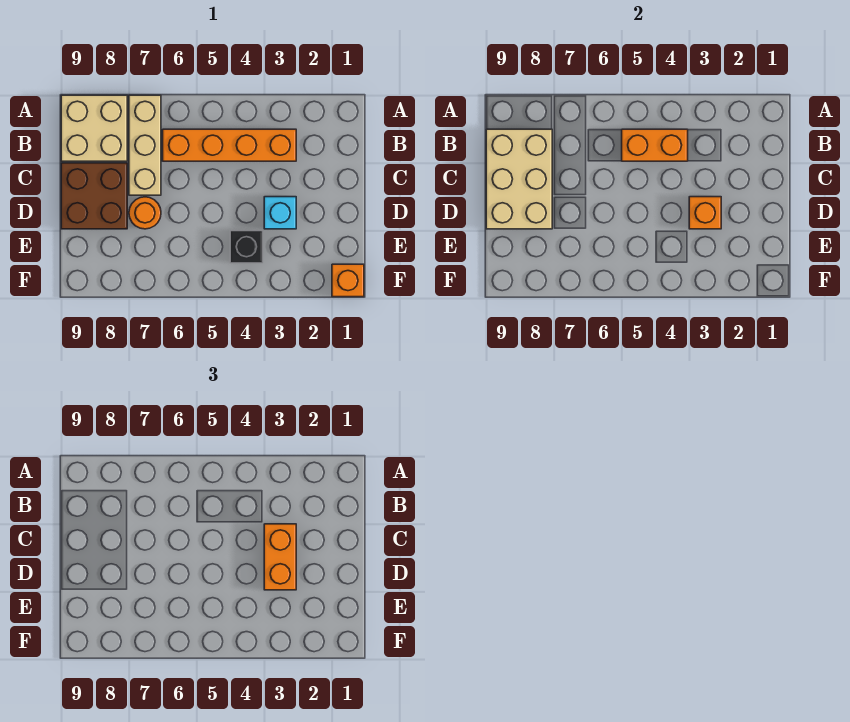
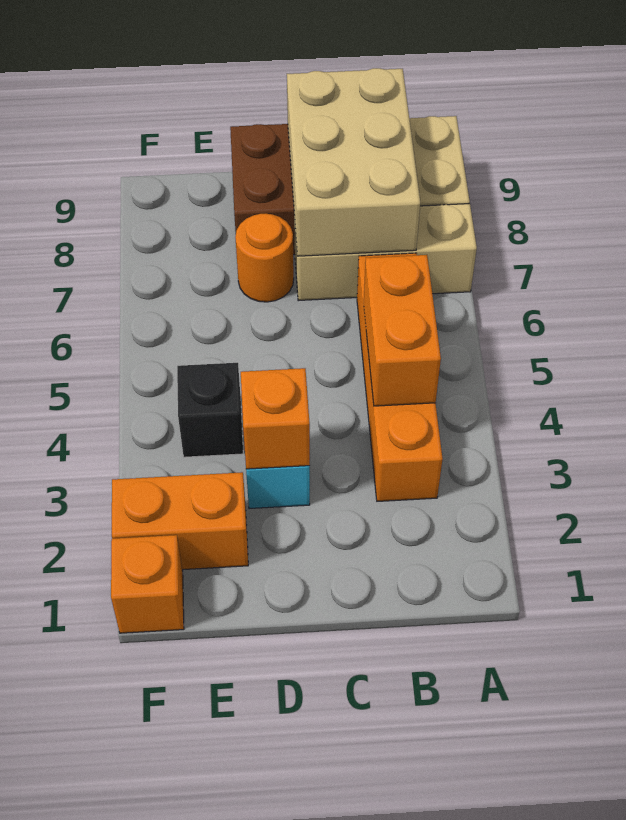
tan 2x3 brick [486,129,552,229] -> tan 2x3 brick turned to [287,68,420,256]
orange 1x2 brick [264,524,296,590] -> orange 1x2 brick moved to [112,472,248,570]

